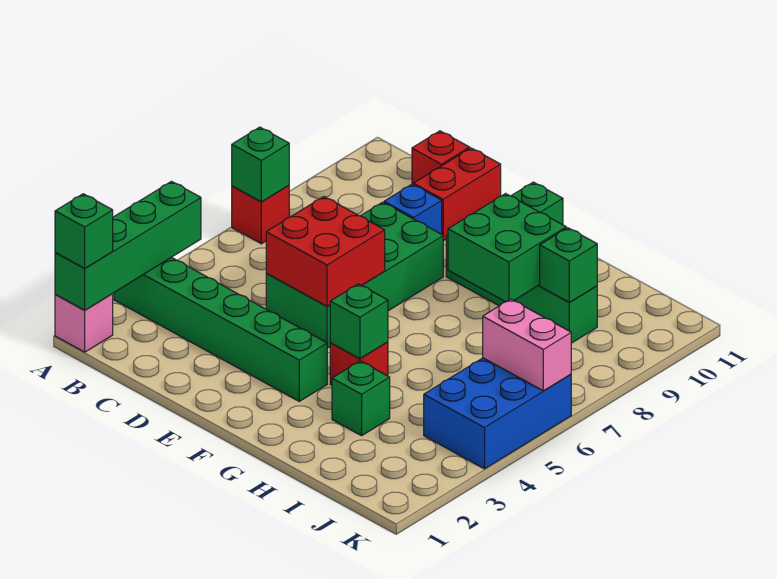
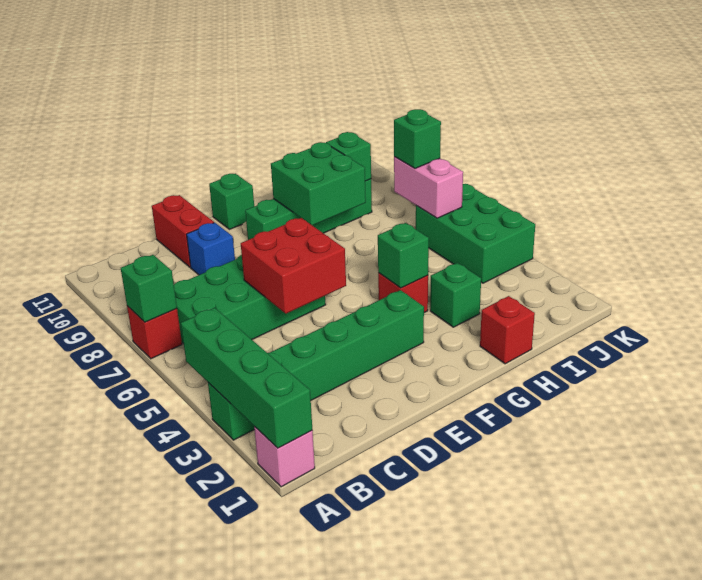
green 1x1 brick [55,194,113,268] -> green 1x1 brick moved to [394,109,441,168]
red 1x1 brick [412,131,470,185] -> red 1x1 brick moved to [480,296,535,364]
green 2x4 brick [266,202,443,348] -> green 2x4 brick turned to [174,255,326,344]
blue 2x3 brick [424,358,571,469] -> green 2x3 brick [416,184,535,283]
pink 1x2 brick [483,299,571,391] -> pink 1x2 brick turned to [394,157,463,218]

